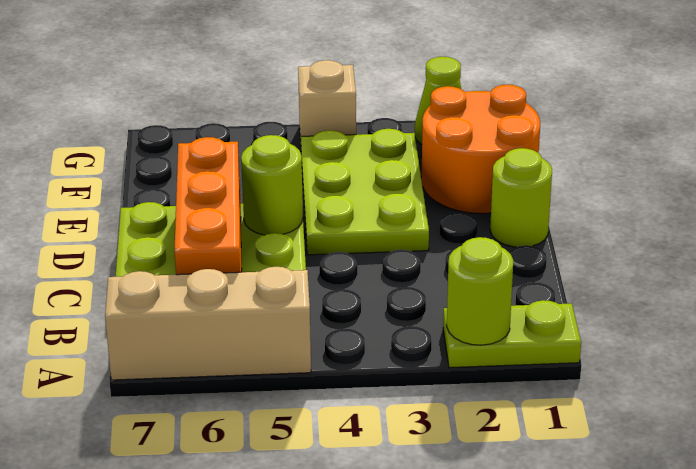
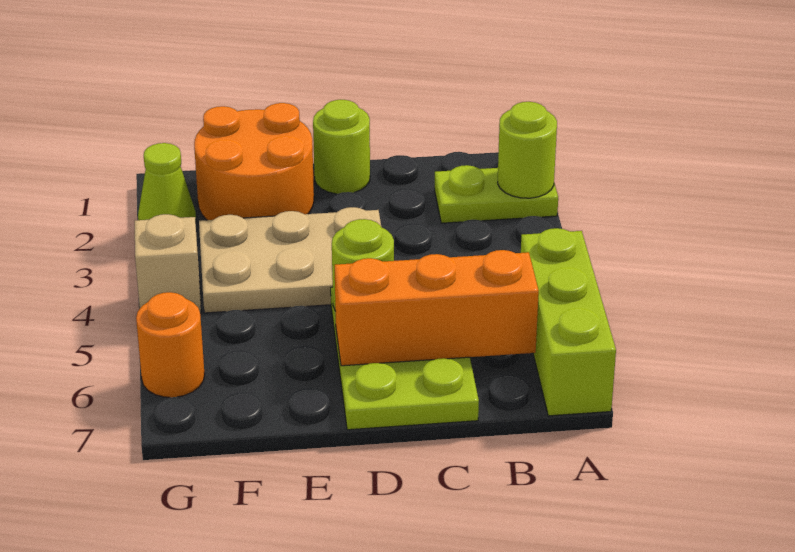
lime 1x2 plate [443,300,581,368] -> lime 1x2 plate turned to [435,165,558,223]
tan 1x3 brick [105,267,311,380] -> lime 1x3 brick [521,228,616,416]
lime 2x3 plate [301,129,429,255] -> tan 2x3 plate [199,207,381,313]
none -> orange 1x1 round brick [136,292,205,397]

